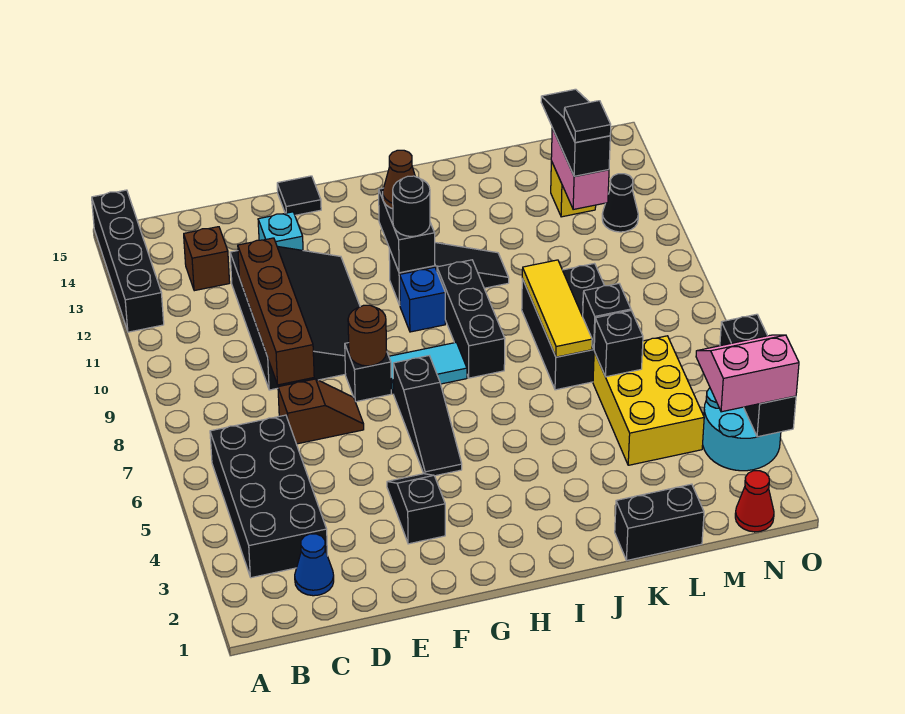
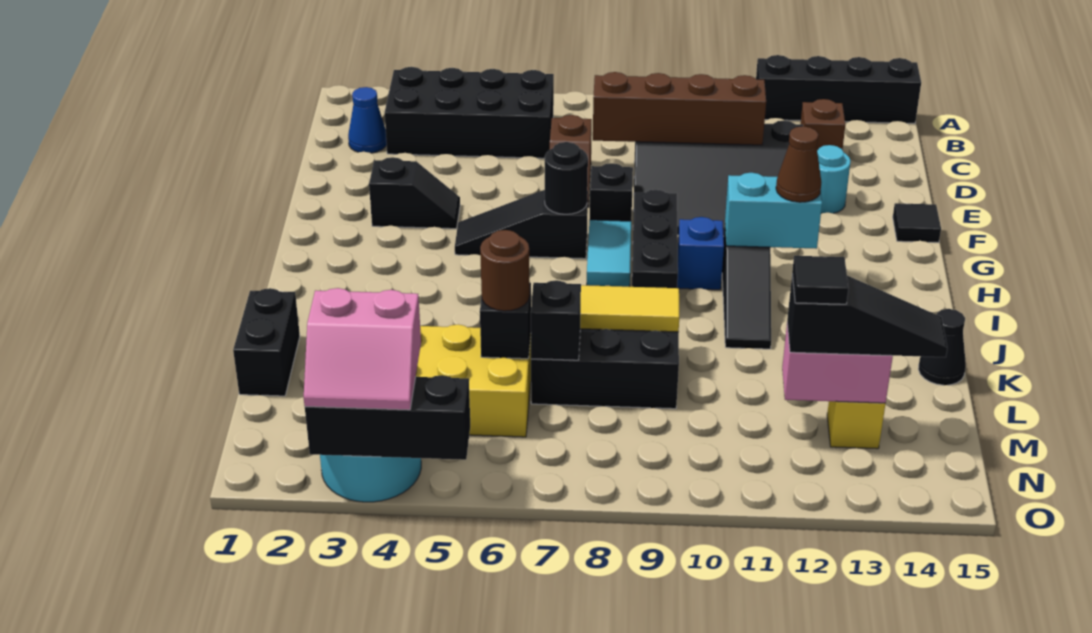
cyan 1x1 brick [258,212,303,250] -> cyan 1x1 round brick [817,145,851,213]
brown 1x1 round brick [348,305,387,366] -> brown 1x1 round brick moved to [480,230,530,311]
black 1x2 brick [379,188,435,273] -> cyan 1x2 brick [725,173,822,249]
black 1x1 round brick [393,176,430,236] -> black 1x1 round brick moved to [545,142,588,214]
black 1x3 brick [437,260,505,378] -> black 1x3 brick turned to [632,190,678,288]
red 1x1 cone [735,471,774,532] -> none
pink 2x2 slope [696,335,799,412] -> pink 2x2 slope turned to [304,288,421,410]
black 1x1 cone [602,174,638,232] -> black 1x1 cone moved to [918,309,966,385]

